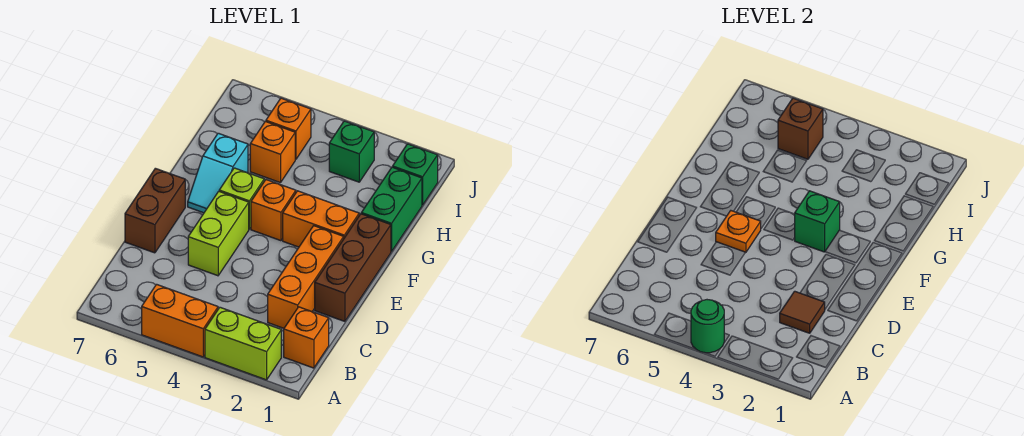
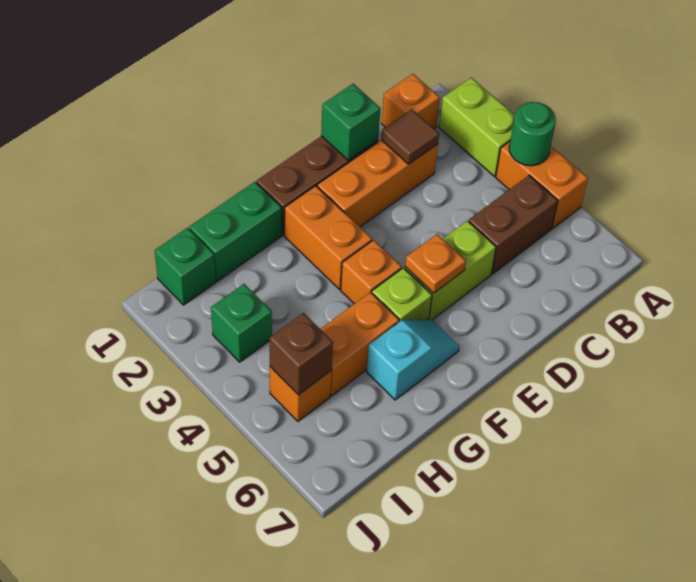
brown 1x2 brick [125,168,185,253] -> brown 1x2 brick moved to [469,175,558,274]
green 1x1 brick [795,191,840,252] -> green 1x1 brick moved to [321,84,381,160]
orange 1x1 brick [250,121,295,183] -> orange 1x2 brick [321,292,399,396]

